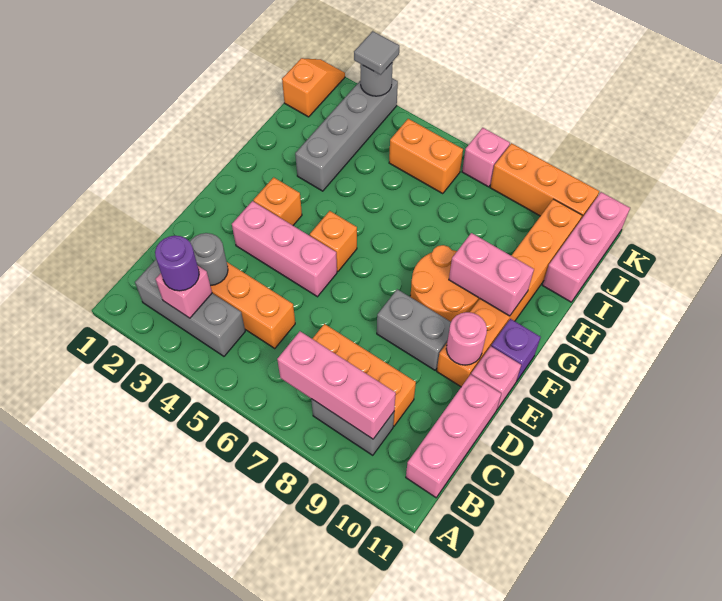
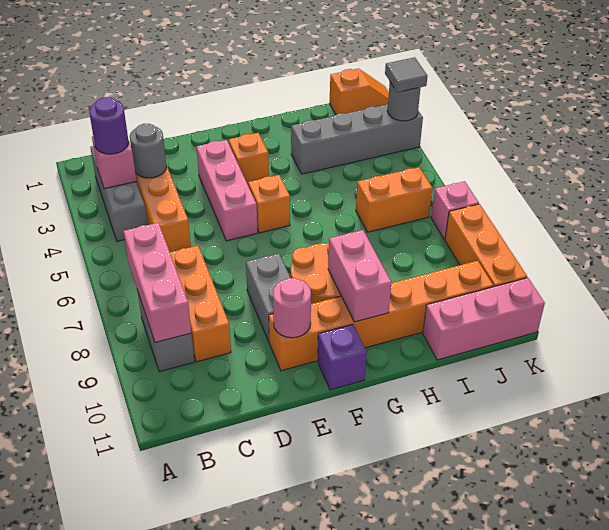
pink 1x3 brick [406,374,501,498] -> none
pink 1x1 brick [471,346,521,409] -> none
orange 1x2 brick [389,119,463,194] -> orange 1x2 brick turned to [356,167,432,232]

